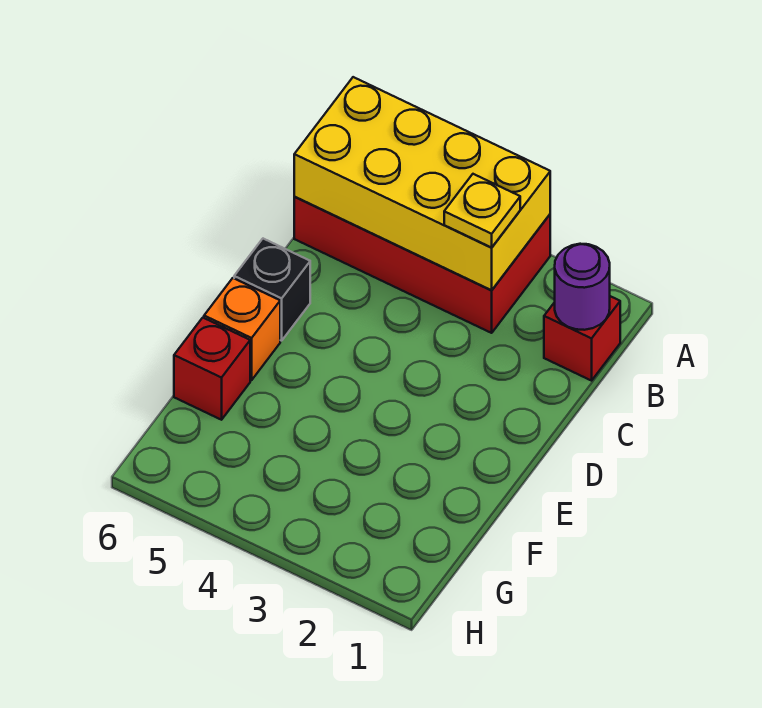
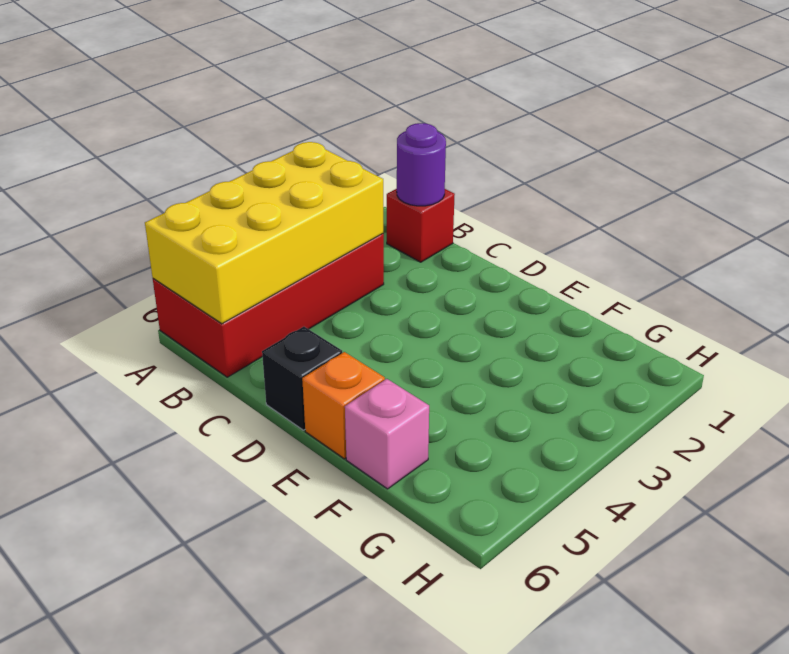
yellow 1x1 plate [444,174,520,247] -> none
red 1x1 brick [174,318,250,420] -> pink 1x1 brick [345,379,429,489]

